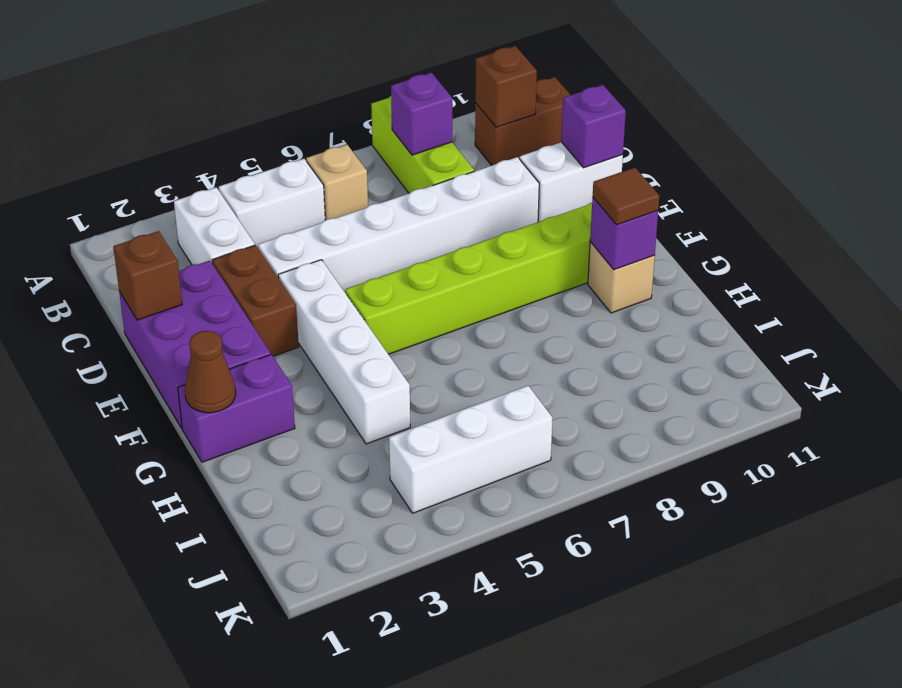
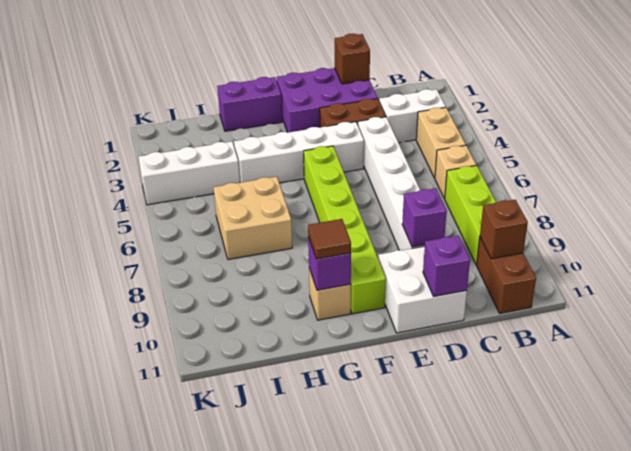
lime 1x3 brick [371,96,474,193] -> lime 1x3 brick turned to [444,165,496,265]
white 1x2 brick [219,159,325,248] -> tan 1x2 brick [416,107,466,178]
purple 1x1 brick [391,73,452,155] -> purple 1x1 brick moved to [402,188,447,247]
white 1x2 brick [520,142,623,222] -> white 2x2 brick [378,246,467,333]
purple 1x2 brick [178,354,295,462] -> purple 1x2 brick turned to [217,77,282,131]
brown 1x1 cone [185,331,236,413] -> none
none -> tan 2x2 brick [213,177,292,260]
white 1x3 brick [389,386,553,513] -> white 1x3 brick turned to [139,142,240,205]

